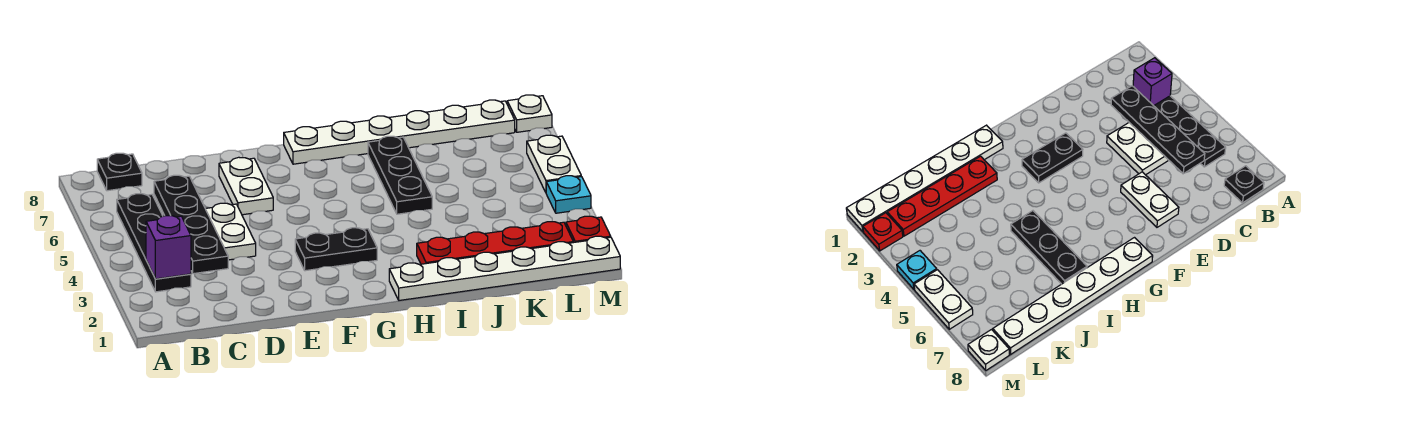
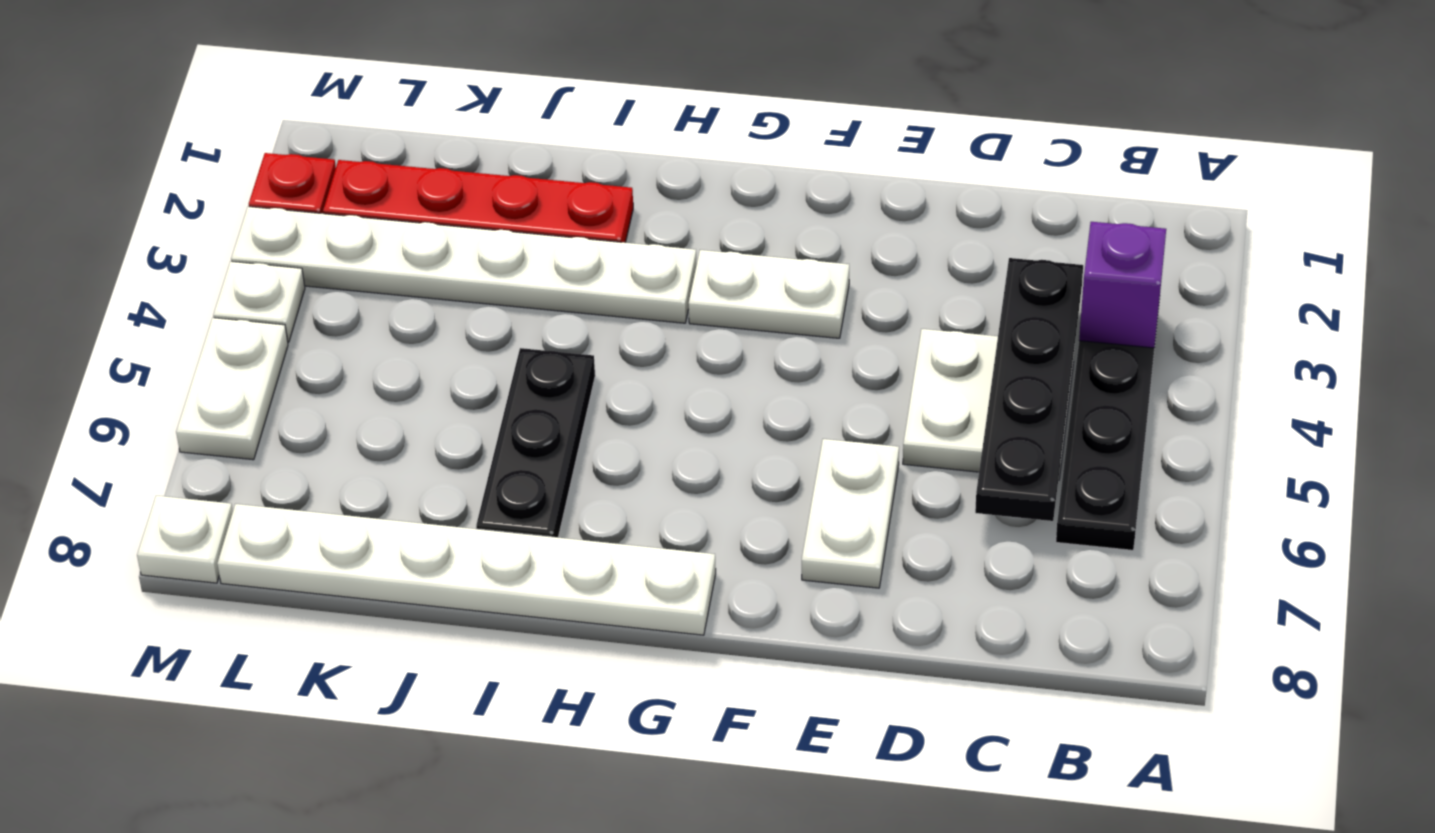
black 1x1 plate [97,153,142,191] -> none
black 1x2 plate [295,228,377,271] -> white 1x2 plate [689,250,849,338]
white 1x6 plate [389,236,620,300] -> white 1x6 plate moved to [231,207,697,323]
cyan 1x1 plate [546,176,591,213] -> white 1x1 plate [213,261,305,342]

